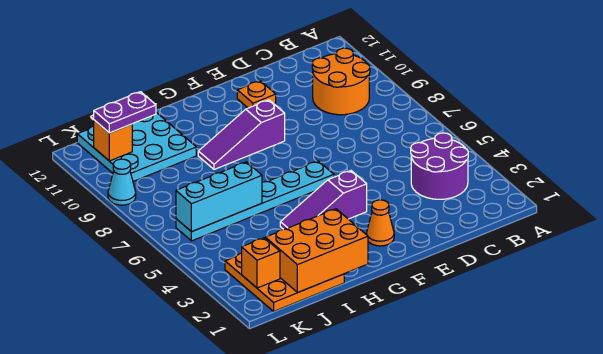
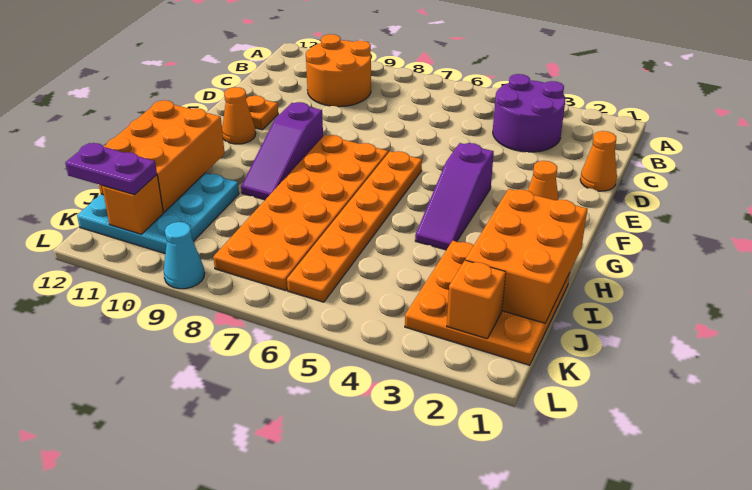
none -> orange 1x1 cone [580,131,617,191]
cyan 1x6 plate [176,161,334,241] -> orange 1x6 plate [287,151,422,302]
none -> orange 2x6 plate [213,135,388,291]
none -> orange 1x1 cone [222,87,256,144]
none -> orange 2x3 brick [99,100,225,212]
cyan 1x3 brick [176,162,262,232] -> none
purple 1x2 plate [94,92,156,133] -> purple 1x2 plate turned to [65,143,157,195]

